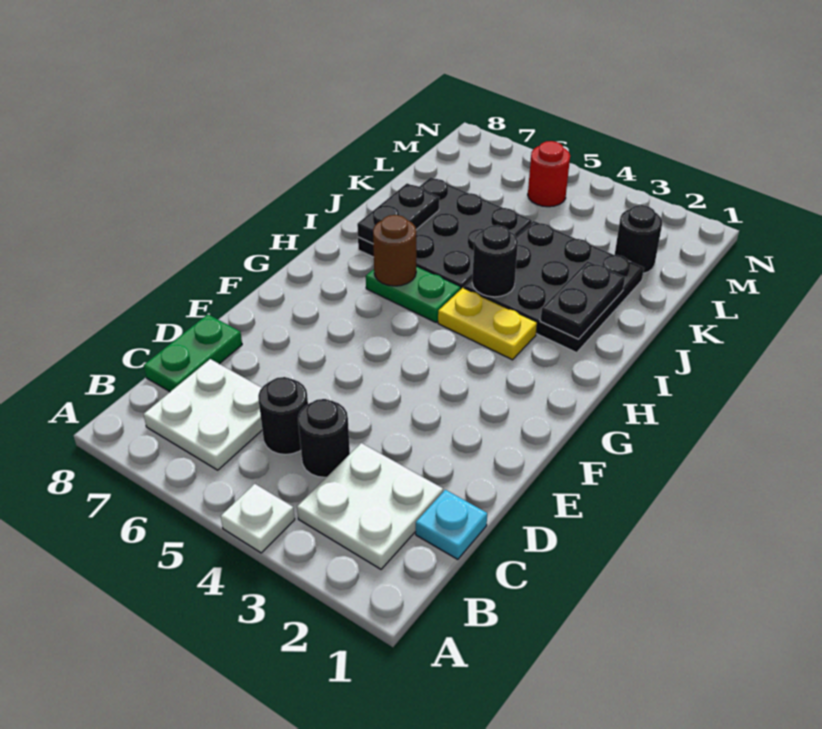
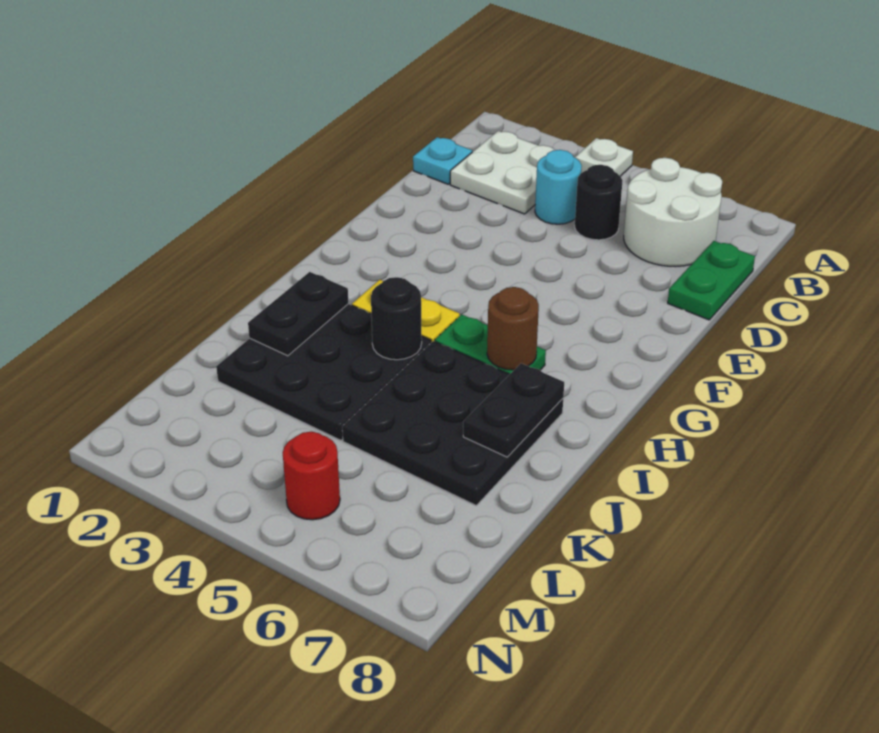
white 2x2 plate [143,359,262,470] -> white 2x2 round brick [624,158,722,266]
black 1x1 round brick [298,399,350,477] -> cyan 1x1 round brick [535,150,582,224]
black 1x1 round brick [615,205,662,273] -> none

